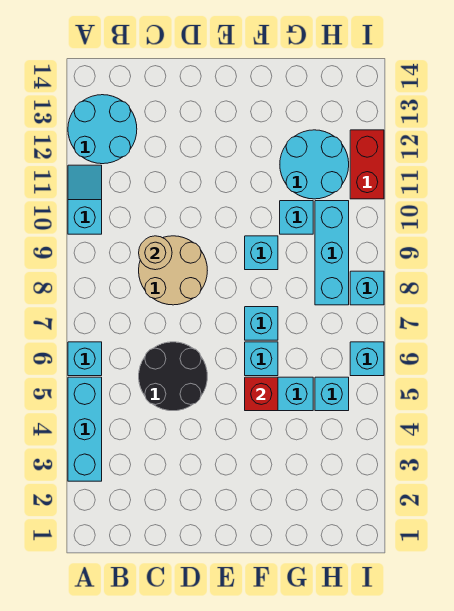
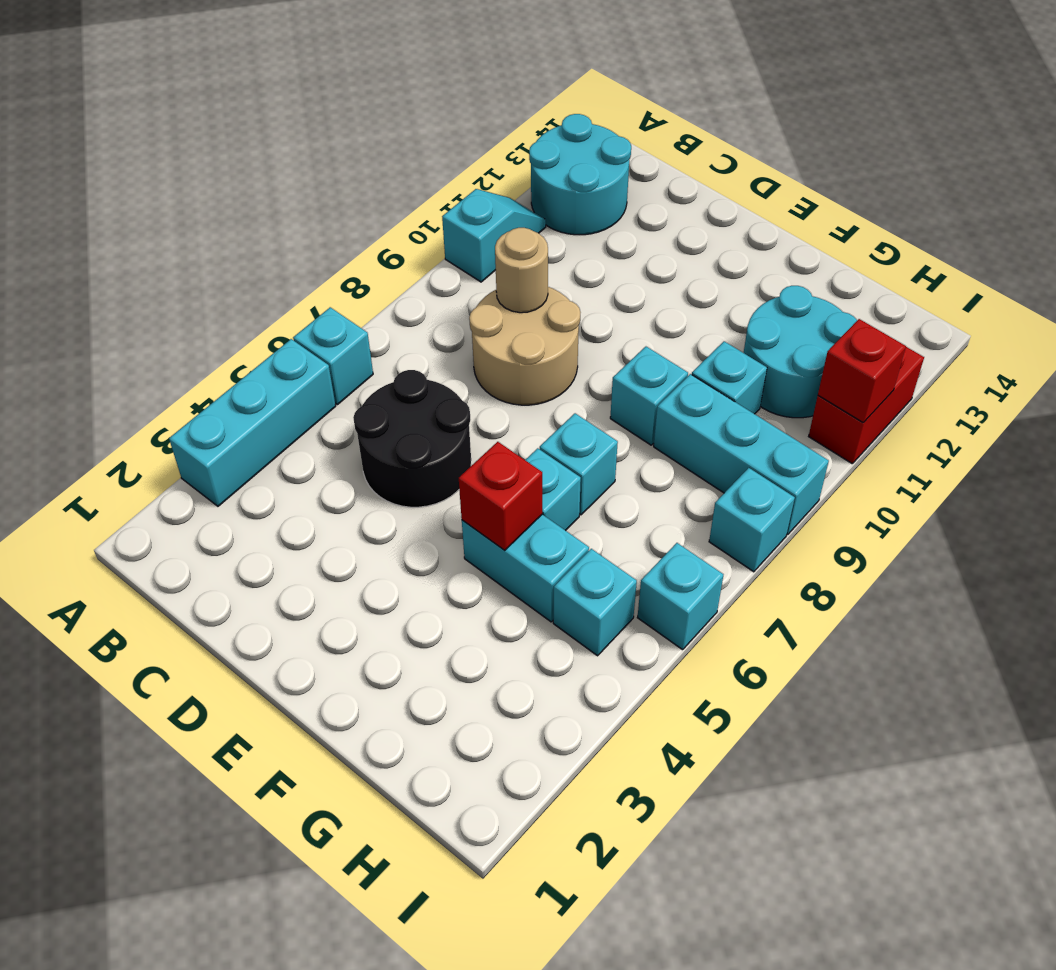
cyan 1x3 brick [315,201,349,305] -> cyan 1x3 brick turned to [654,374,829,535]
none -> red 1x1 brick [818,319,906,422]

